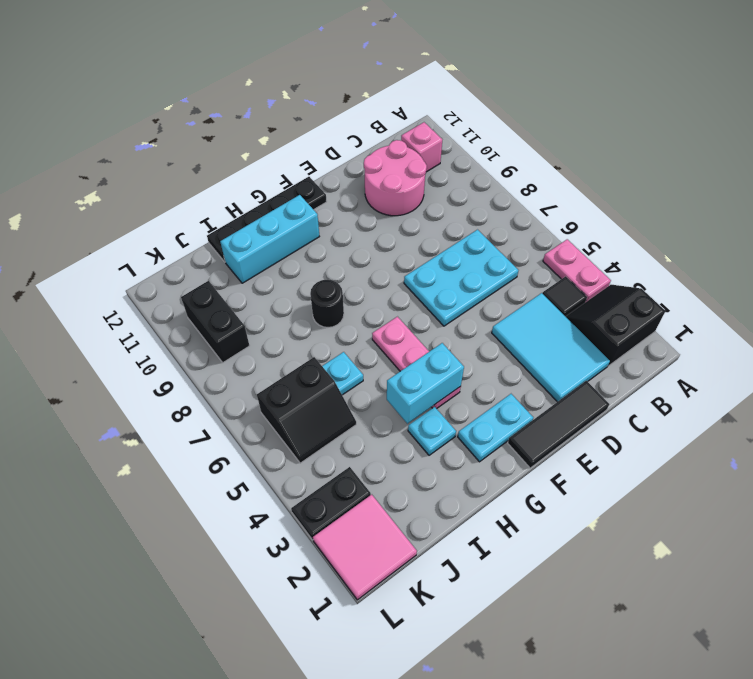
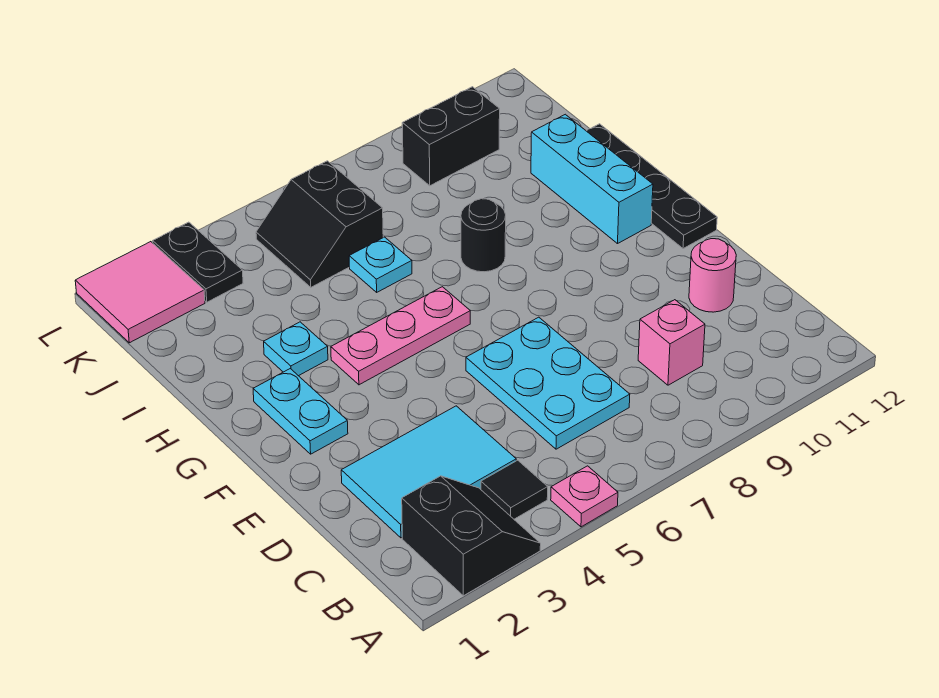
pink 1x2 plate [543,239,611,302] -> pink 1x1 plate [551,466,618,527]
pink 1x1 brick [401,122,442,172] -> pink 1x1 brick moved to [638,300,705,385]
pink 2x2 round brick [364,140,427,216] -> pink 1x1 round brick [689,239,736,312]
black 1x3 tile [508,381,609,468] -> none
cyan 1x2 brick [387,343,464,424] -> none

